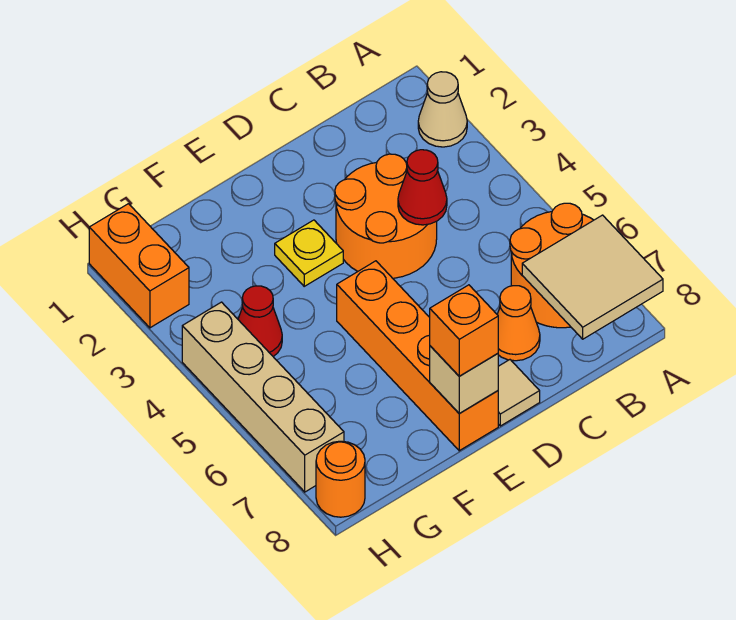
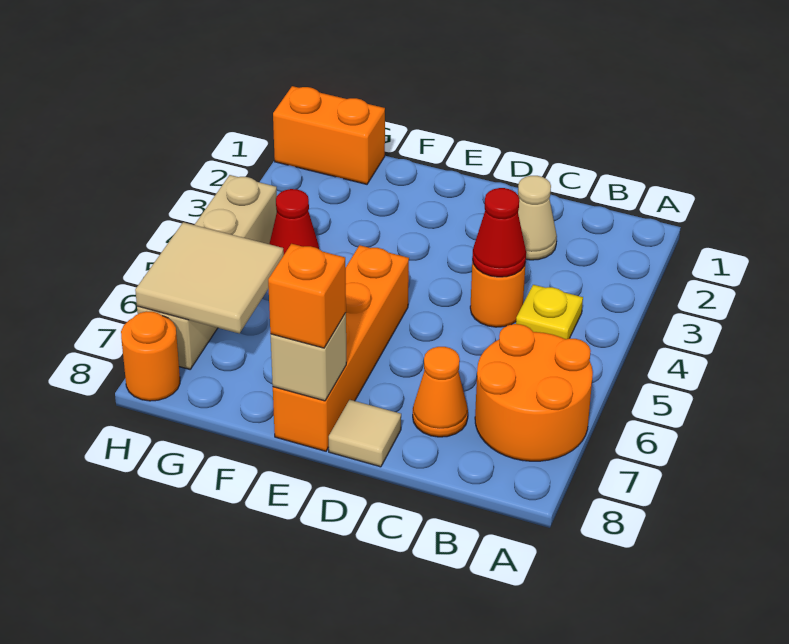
tan 1x1 cone [418,72,467,147] -> tan 1x1 cone moved to [518,176,557,260]
tan 2x2 tile [522,215,663,339] -> tan 2x2 tile moved to [135,222,284,333]
orange 2x2 round brick [335,154,437,278] -> orange 1x1 round brick [470,260,526,327]
yellow 1x1 plate [275,220,343,286] -> yellow 1x1 plate moved to [516,285,583,339]
orange 1x2 brick [89,204,189,328] -> orange 1x2 brick turned to [273,86,385,184]

